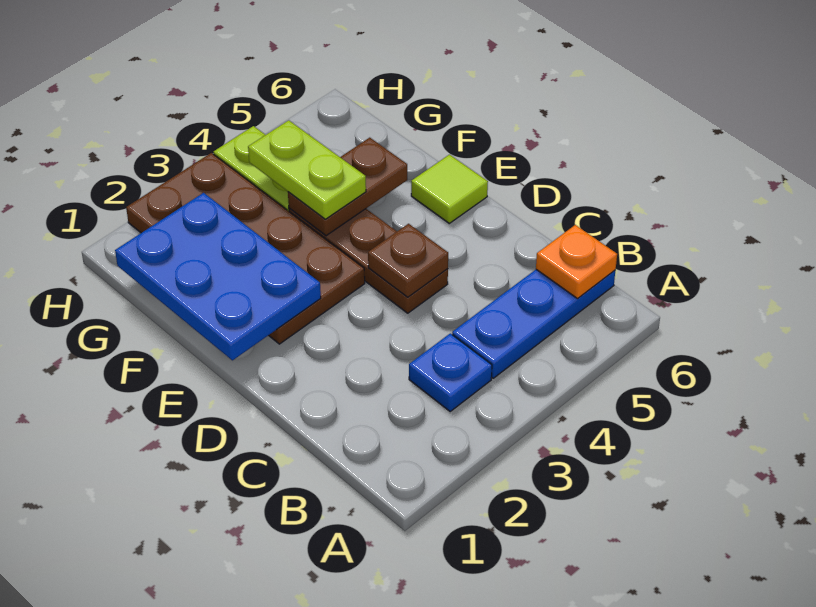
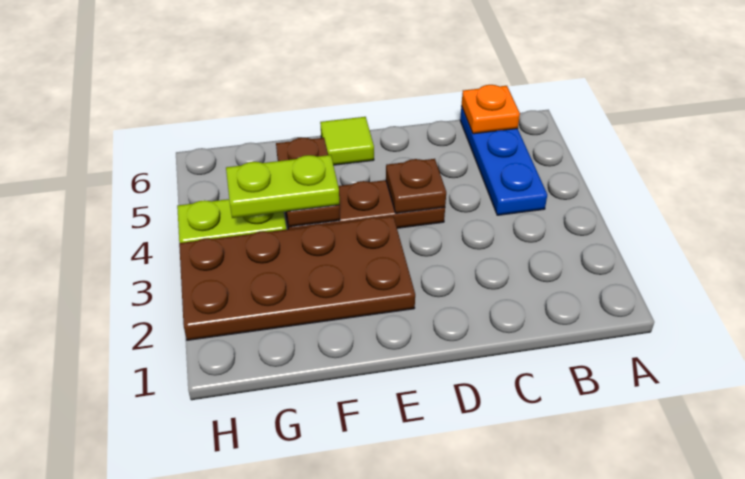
blue 1x1 plate [409,333,492,411] -> none
blue 2x3 plate [115,193,321,360] -> none

